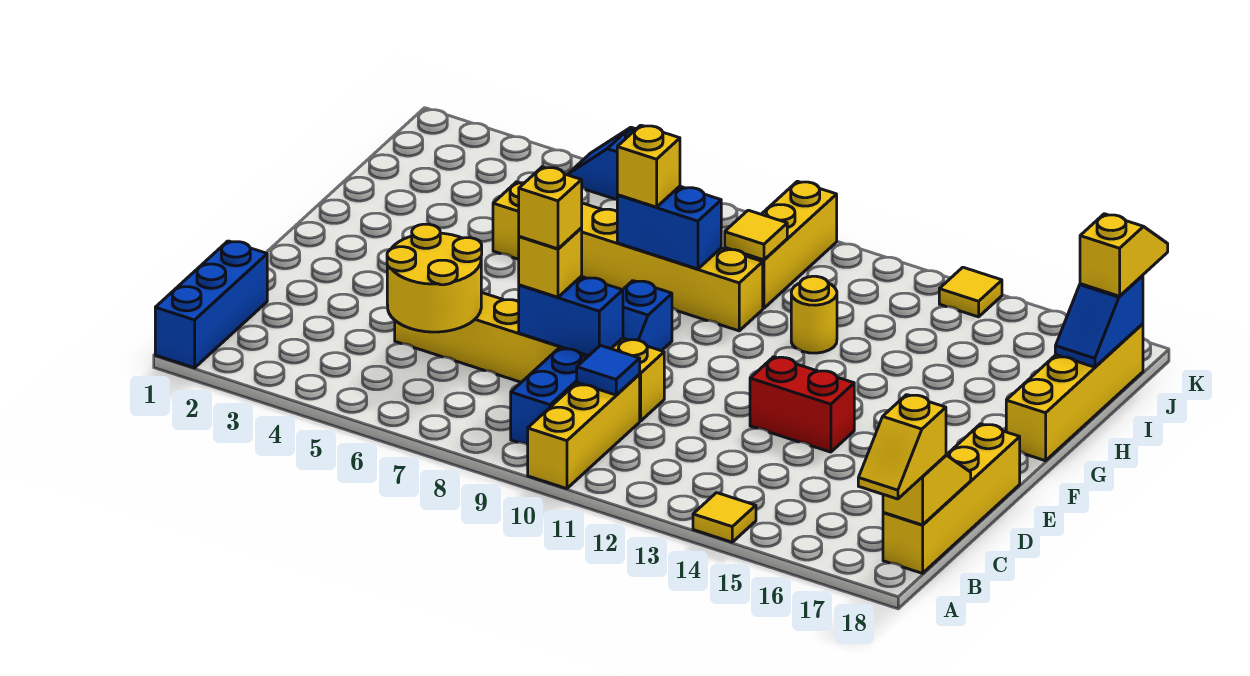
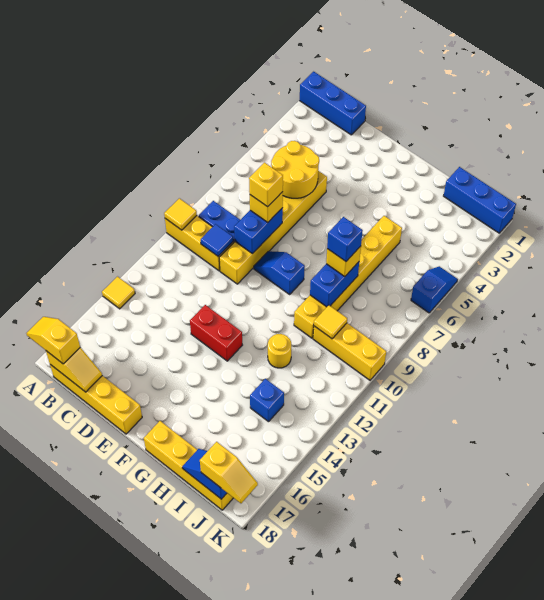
red 1x2 brick [750,357,854,452] -> red 1x2 brick turned to [190,305,242,361]
none -> blue 1x1 brick [327,217,363,261]
none -> blue 1x3 brick [444,167,516,233]
none -> blue 1x1 brick [250,379,284,422]
yellow 1x1 tile [939,267,1002,317] -> yellow 1x1 tile moved to [164,198,197,230]

